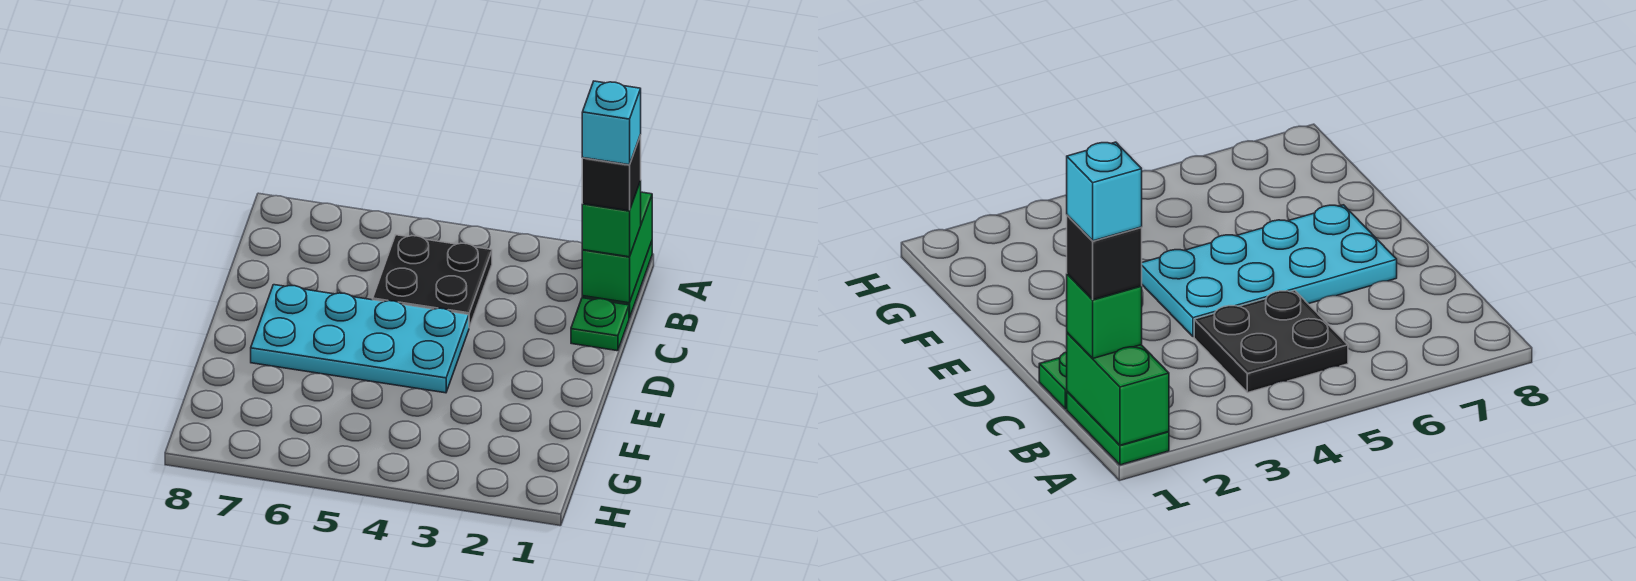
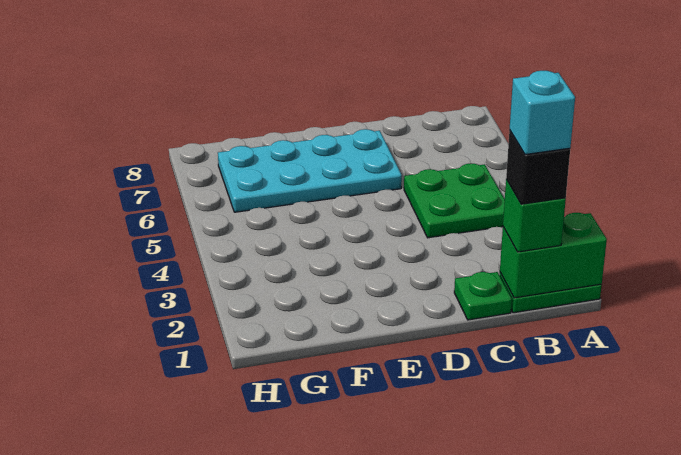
black 2x2 plate [373,235,492,327] -> green 2x2 plate [404,164,505,238]
cyan 2x4 plate [251,285,469,393] -> cyan 2x4 plate turned to [218,129,402,212]

